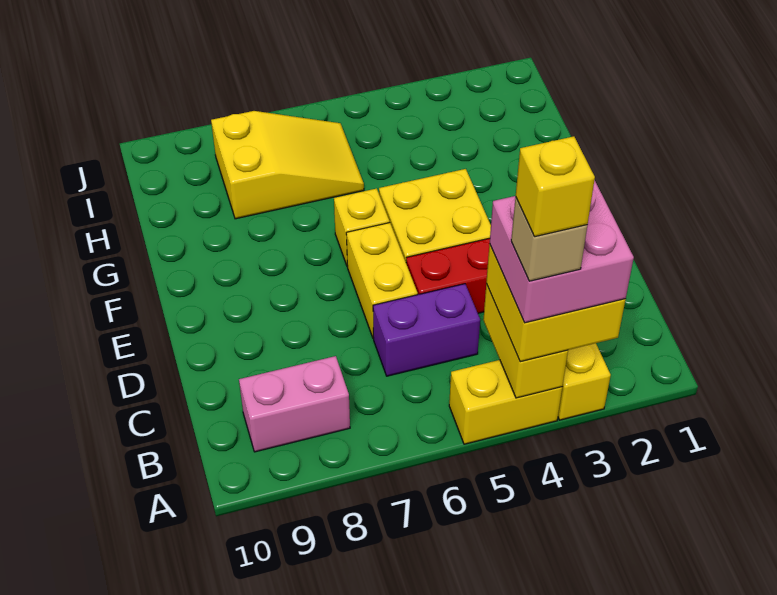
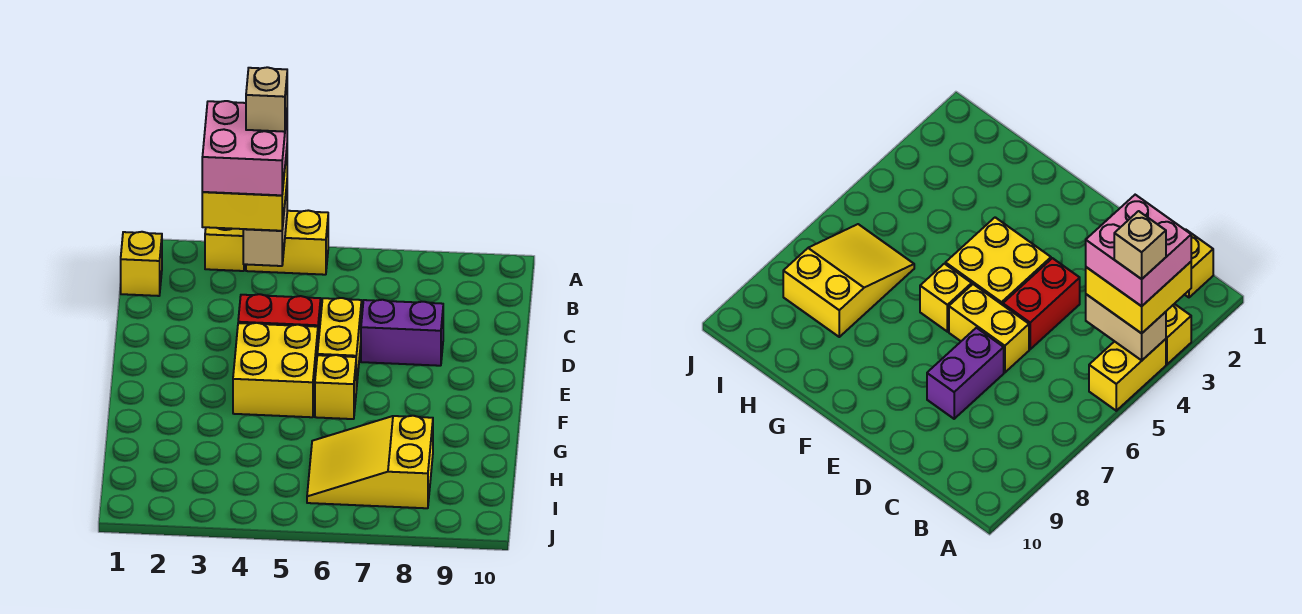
yellow 1x2 brick [483,284,568,398] -> tan 1x2 brick [243,186,287,266]
yellow 1x1 brick [516,136,595,237] -> yellow 1x1 brick moved to [121,232,162,296]
pink 1x2 brick [239,356,350,452] -> none
purple 1x2 brick [373,284,480,376] -> purple 1x2 brick moved to [361,300,443,366]

